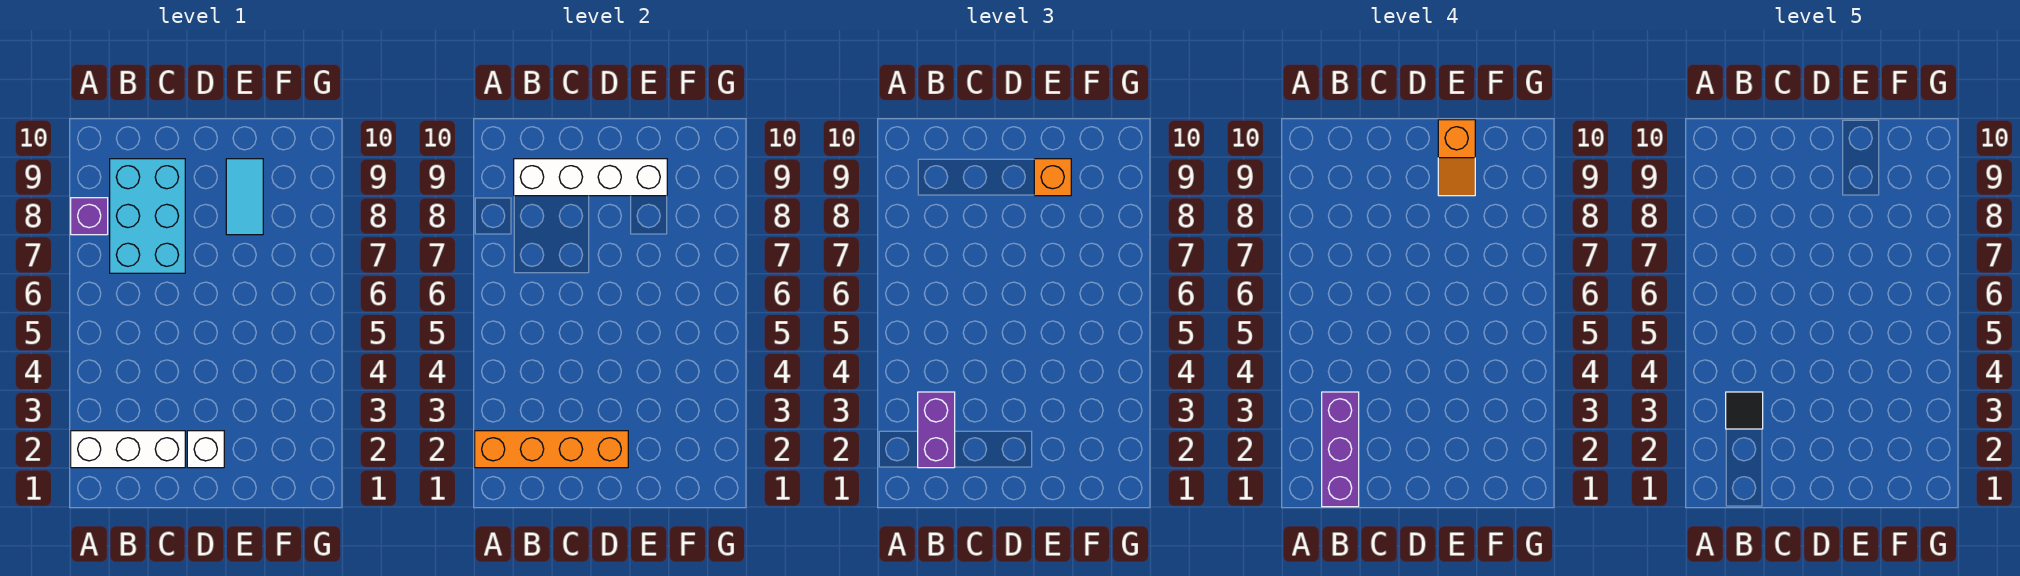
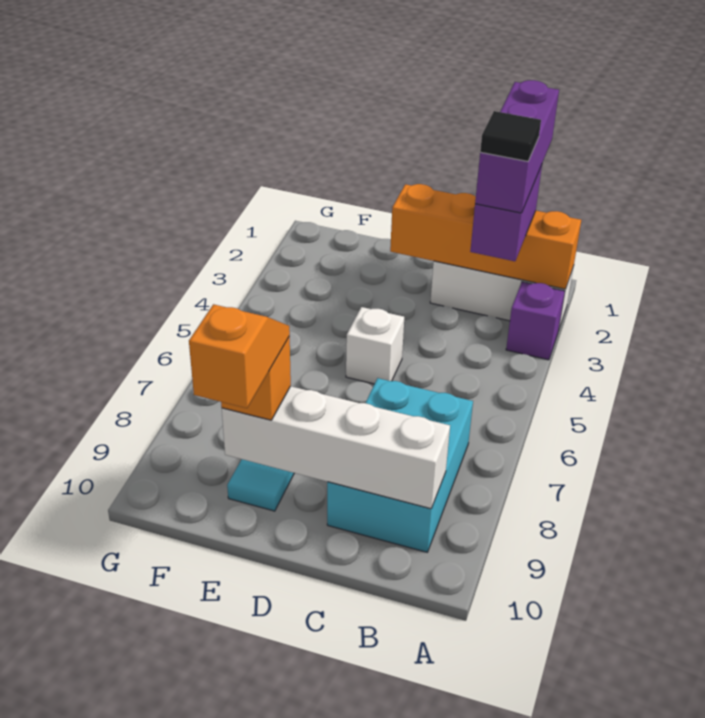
purple 1x1 brick [71,198,108,235] -> purple 1x1 brick moved to [506,282,565,360]
white 1x1 brick [187,431,224,468] -> white 1x1 brick moved to [346,307,404,384]

